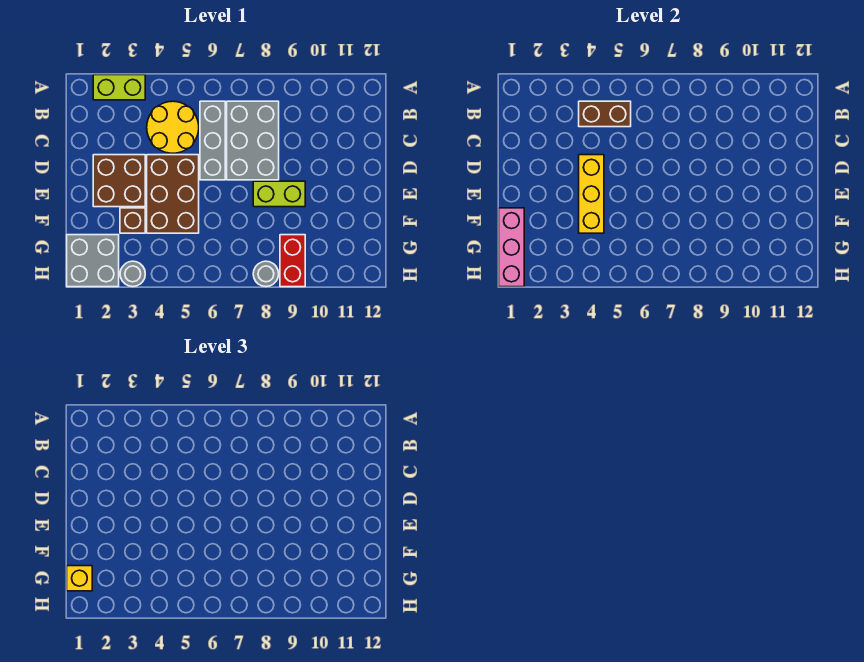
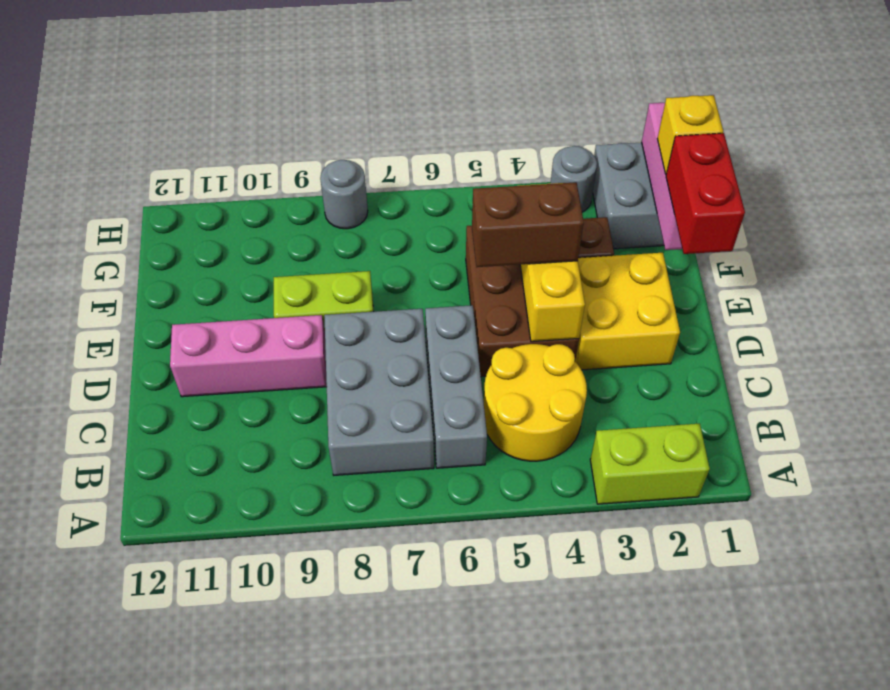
brown 1x2 brick [579,101,631,127] -> brown 1x2 brick moved to [472,182,584,267]
brown 2x2 brick [93,155,145,207] -> yellow 2x2 brick [575,253,680,370]
none -> pink 1x3 brick [170,315,327,397]
red 1x2 brick [280,235,305,287] -> red 1x2 brick moved to [666,133,745,254]

